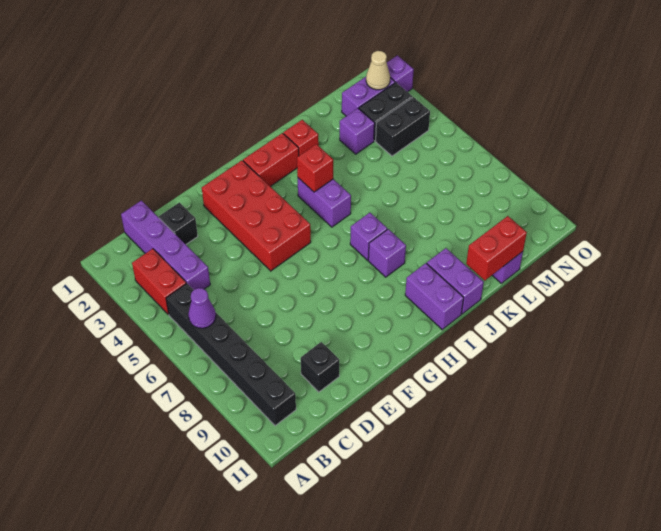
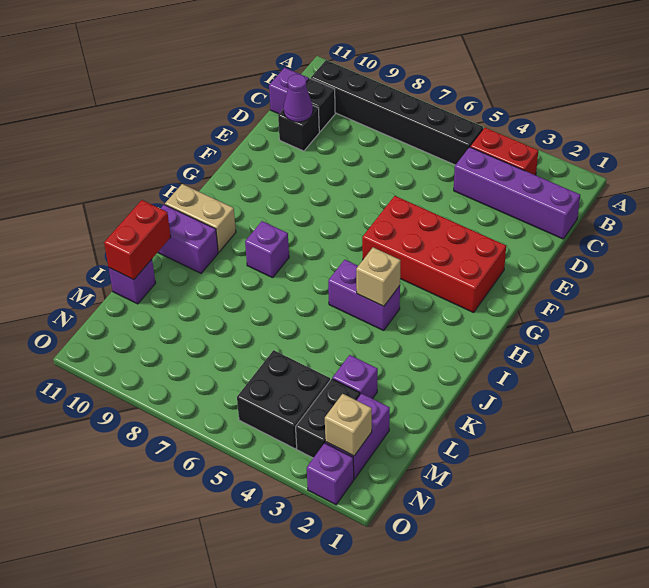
purple 1x1 cone [188,288,216,328] -> purple 1x1 cone moved to [284,74,313,122]
black 1x1 brick [159,203,198,244] -> black 1x1 brick moved to [306,79,335,132]
red 1x2 brick [243,133,299,186] -> none
red 1x1 brick [297,144,333,192] -> tan 1x1 brick [356,247,401,306]
purple 1x1 brick [350,213,387,260] -> purple 1x1 brick moved to [269,68,309,114]
purple 1x2 brick [405,263,464,330] -> tan 1x2 brick [165,184,236,252]
red 1x1 brick [283,120,319,156] -> none
black 1x2 brick [376,97,430,156] -> black 2x2 brick [237,350,330,449]
tan 1x1 cone [366,51,390,90] -> tan 1x1 brick [325,394,372,456]

